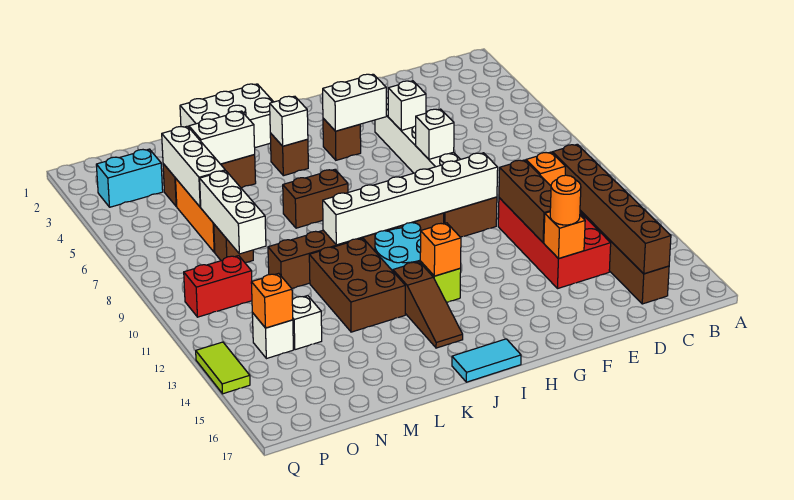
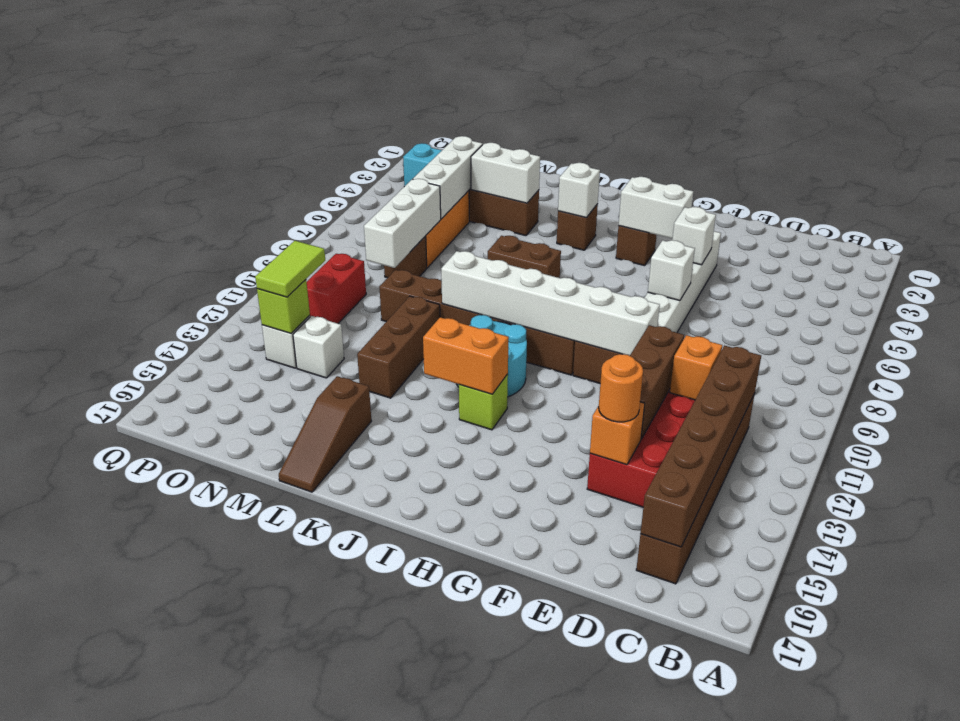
orange 1x1 brick [420,223,461,276] -> orange 1x2 brick [423,317,509,394]
cyan 1x2 tile [452,339,521,382] -> none
white 2x3 brick [180,84,273,148] -> none
brown 1x3 slope [393,262,463,348] -> brown 1x3 slope moved to [279,376,371,492]
brown 2x3 brick [309,238,405,332] -> brown 1x3 brick [357,296,440,398]
red 1x2 brick [184,256,252,317] -> red 1x2 brick turned to [307,254,366,323]
orange 1x1 brick [251,273,293,328] -> lime 1x1 brick [257,280,310,333]
lime 1x2 tile [196,342,250,394] -> lime 1x2 tile moved to [255,241,325,297]

